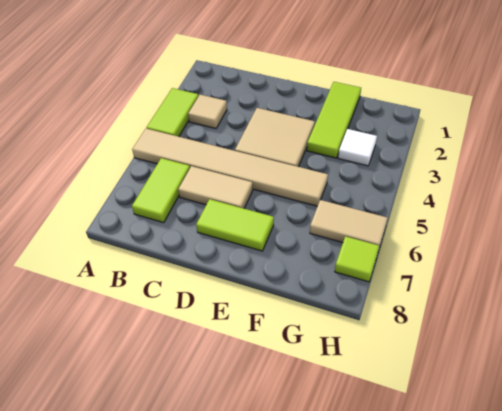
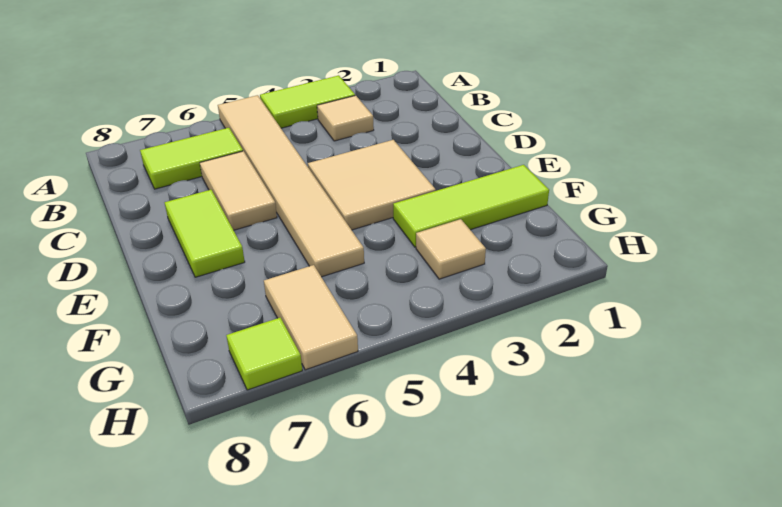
white 1x1 tile [338,129,377,166] -> tan 1x1 tile [416,219,486,279]

